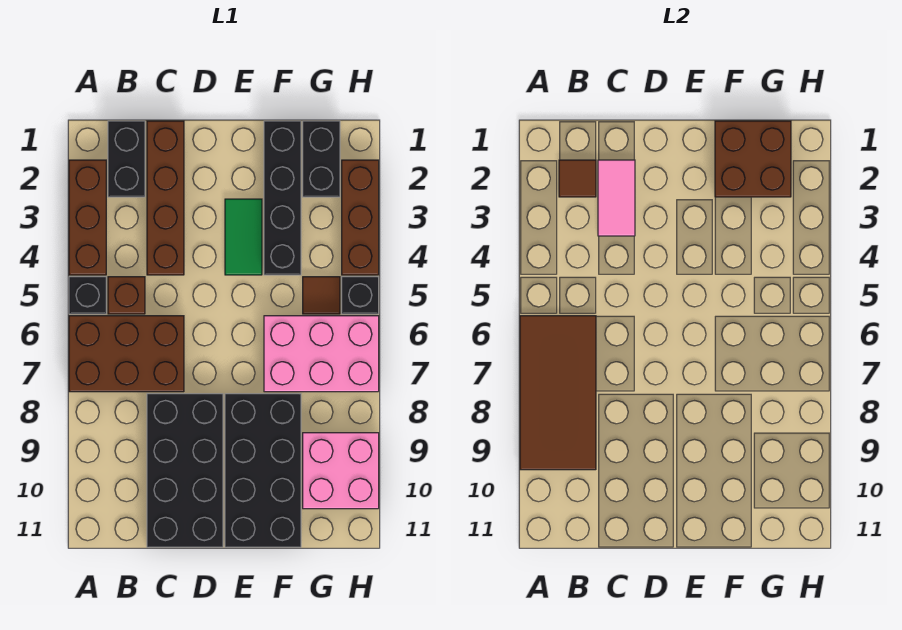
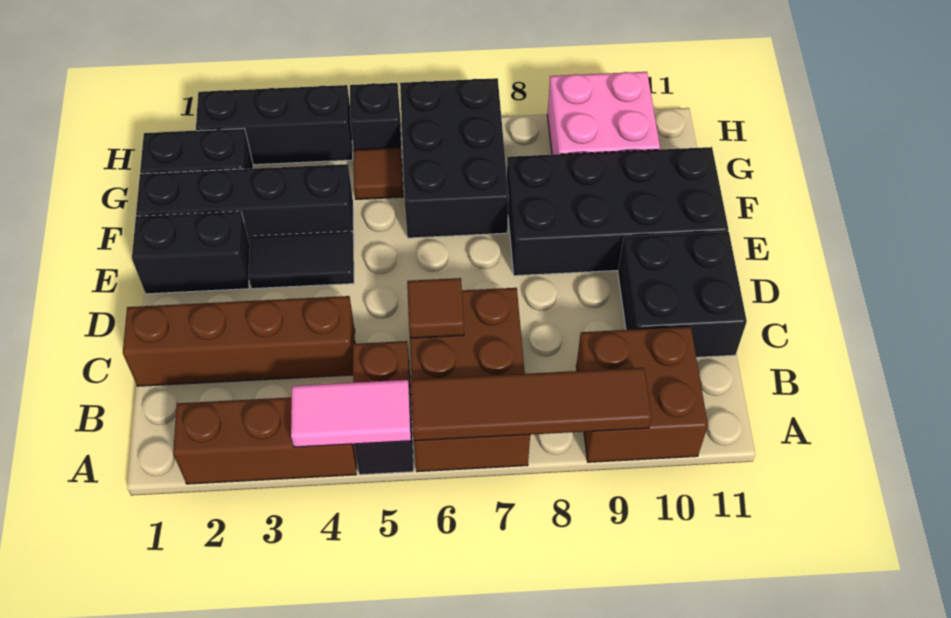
brown 2x4 tile [520,316,596,470] -> brown 1x4 tile [411,368,652,441]
black 1x2 brick [108,121,145,197] -> black 1x2 brick moved to [132,211,250,294]
brown 1x1 tile [559,160,596,197] -> brown 1x1 tile moved to [407,278,464,338]
pink 1x2 tile [598,160,635,236] -> pink 1x2 tile moved to [291,380,411,447]
black 2x4 brick [147,394,223,547] -> black 2x2 brick [618,232,747,357]
green 1x2 tile [225,199,262,275] -> black 1x2 tile [248,231,354,289]
brown 2x2 brick [715,121,791,197] -> brown 2x2 brick moved to [576,327,708,462]
pink 2x3 brick [264,316,379,392] -> black 2x3 brick [400,78,509,238]
brown 1x3 brick [342,160,379,275] -> black 1x3 brick [196,85,353,165]

